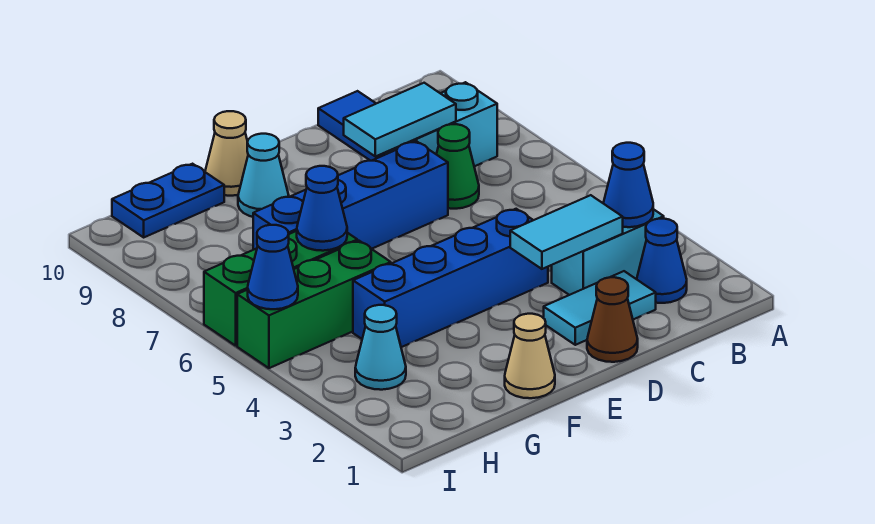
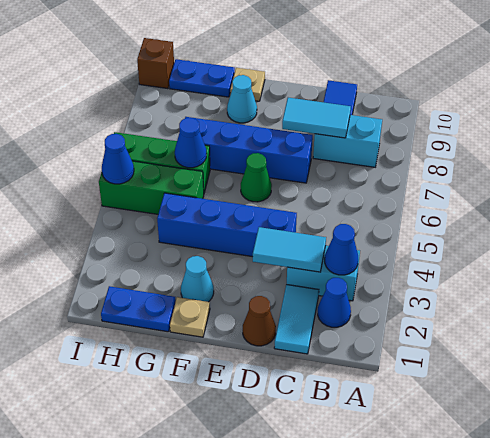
cyan 1x2 tile [544,271,656,345] -> cyan 1x2 tile turned to [274,285,319,354]
green 1x1 cone [436,124,479,209] -> green 1x1 cone moved to [241,153,272,202]
tan 1x1 cone [505,314,555,398] -> tan 1x1 plate [170,297,210,337]
tan 1x1 cone [205,111,248,196] -> tan 1x1 plate [230,68,265,101]
none -> blue 1x2 plate [101,286,176,332]
cyan 1x1 cone [355,305,406,390] -> cyan 1x1 cone moved to [181,256,214,302]
none -> brown 1x1 brick [137,38,174,89]

